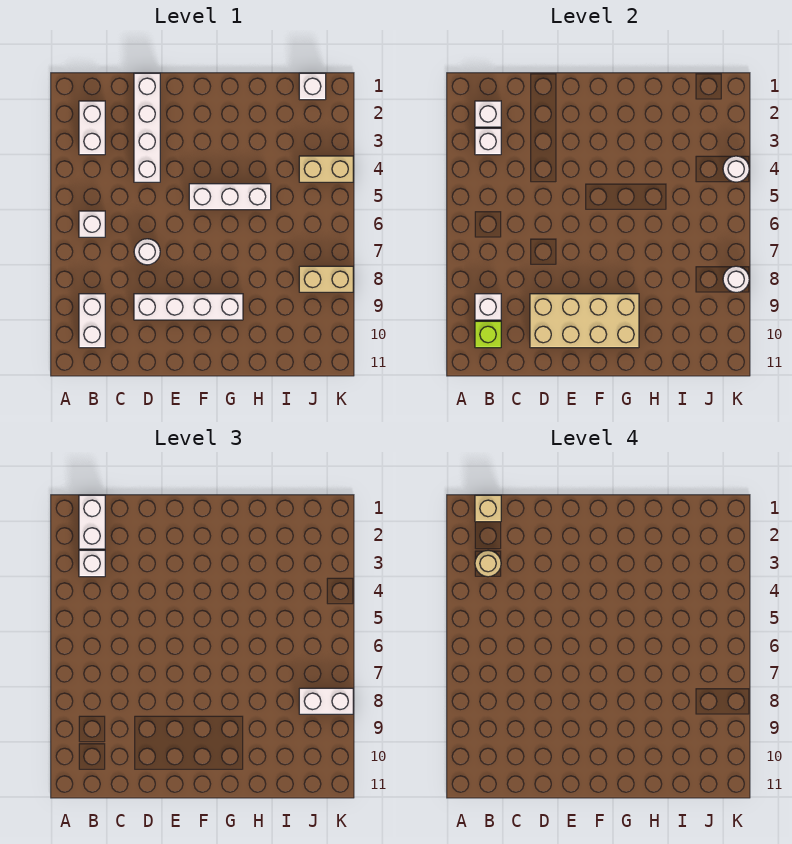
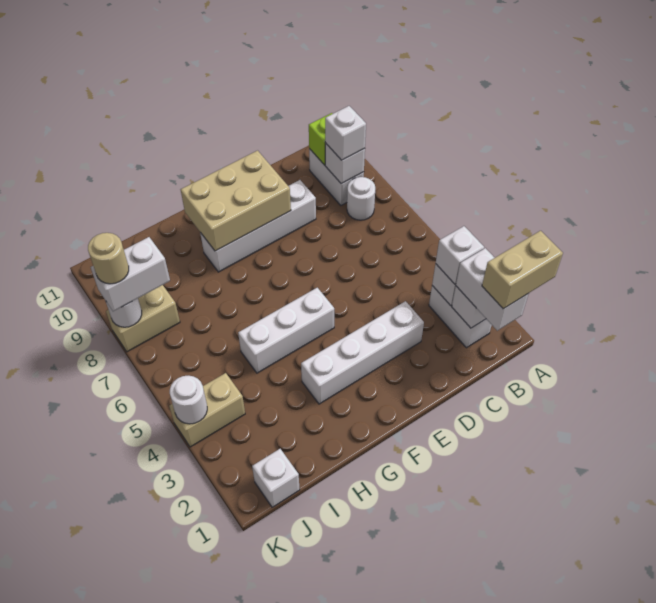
tan 1x1 brick [475,495,501,522] -> tan 1x2 brick [482,231,563,309]
tan 1x1 round brick [475,550,501,577] -> tan 1x1 round brick moved to [88,233,129,284]
white 1x1 brick [79,211,105,237] -> white 1x1 brick moved to [325,106,366,160]
white 1x4 brick [134,73,160,182] -> white 1x4 brick turned to [301,301,424,404]
white 1x1 round brick [134,239,160,265] -> white 1x1 round brick moved to [347,177,375,220]
tan 2x4 brick [530,294,639,348] -> tan 2x3 brick [181,151,291,251]

